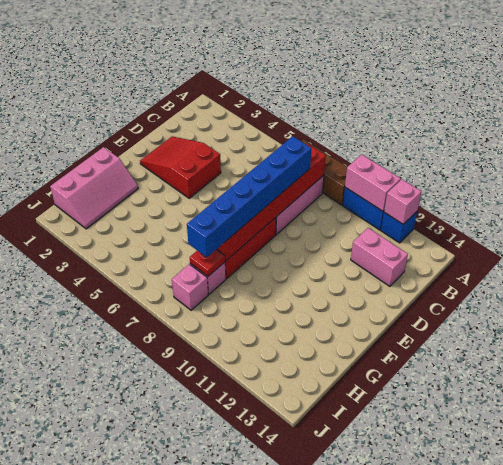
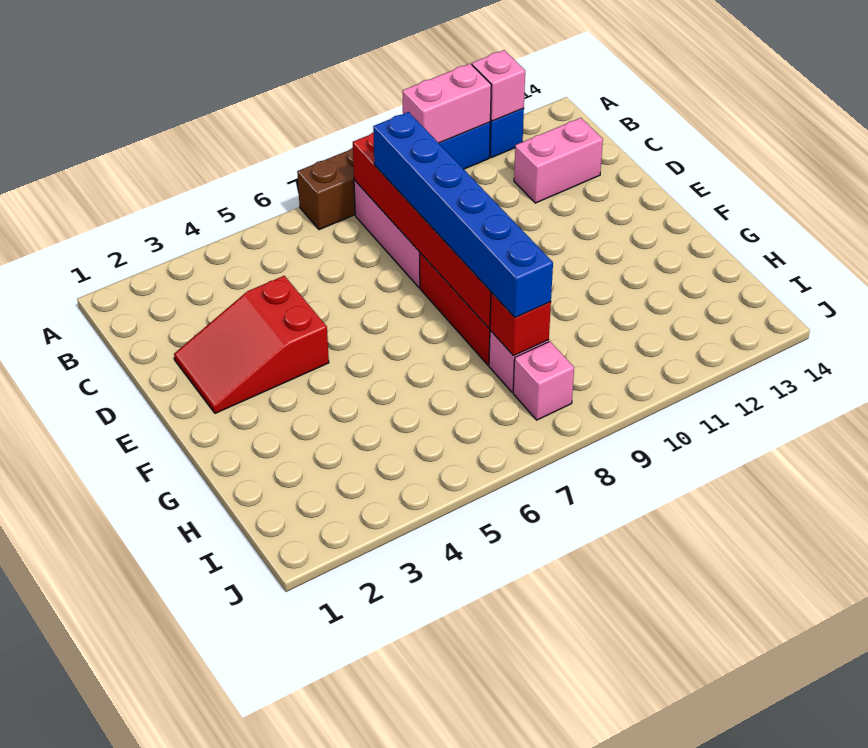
pink 2x3 slope [50,147,138,229] -> none
red 1x1 plate [190,249,225,276] -> red 1x1 brick [490,293,551,356]

